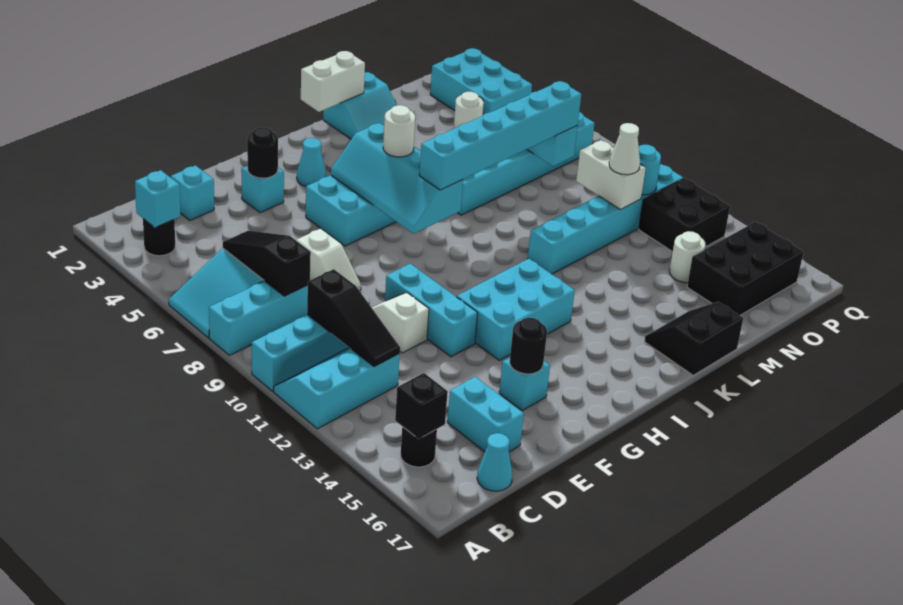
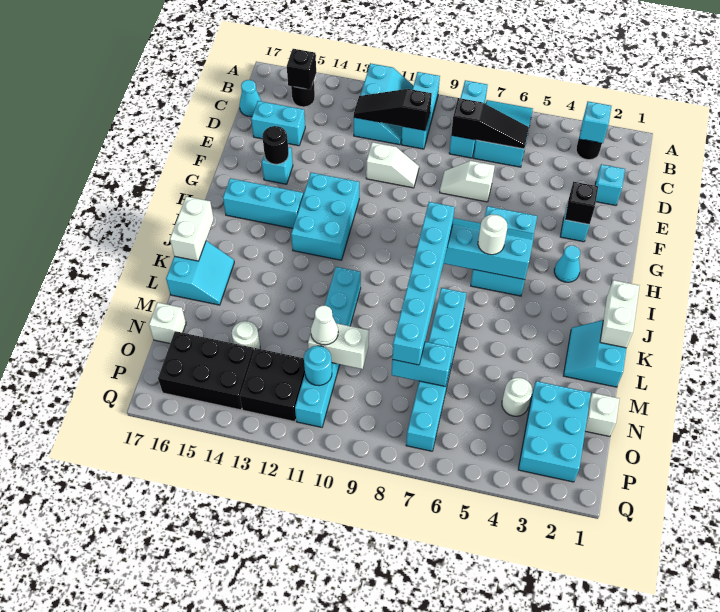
black 1x1 round brick [247,127,278,178] -> black 1x1 brick [565,182,598,225]
cyan 1x3 brick [385,264,478,357] -> cyan 1x3 brick moved to [223,178,303,228]
none -> white 1x2 brick [170,196,214,261]
black 2x2 slope [644,302,743,375] -> cyan 2x2 slope [166,241,234,305]
none -> white 1x1 brick [585,393,619,437]
black 2x3 brick [687,222,803,315] -> black 2x3 brick turned to [158,331,254,410]
none -> white 1x1 brick [149,302,186,343]
cyan 2x3 brick [430,48,532,115] -> cyan 2x3 brick turned to [518,381,591,482]

